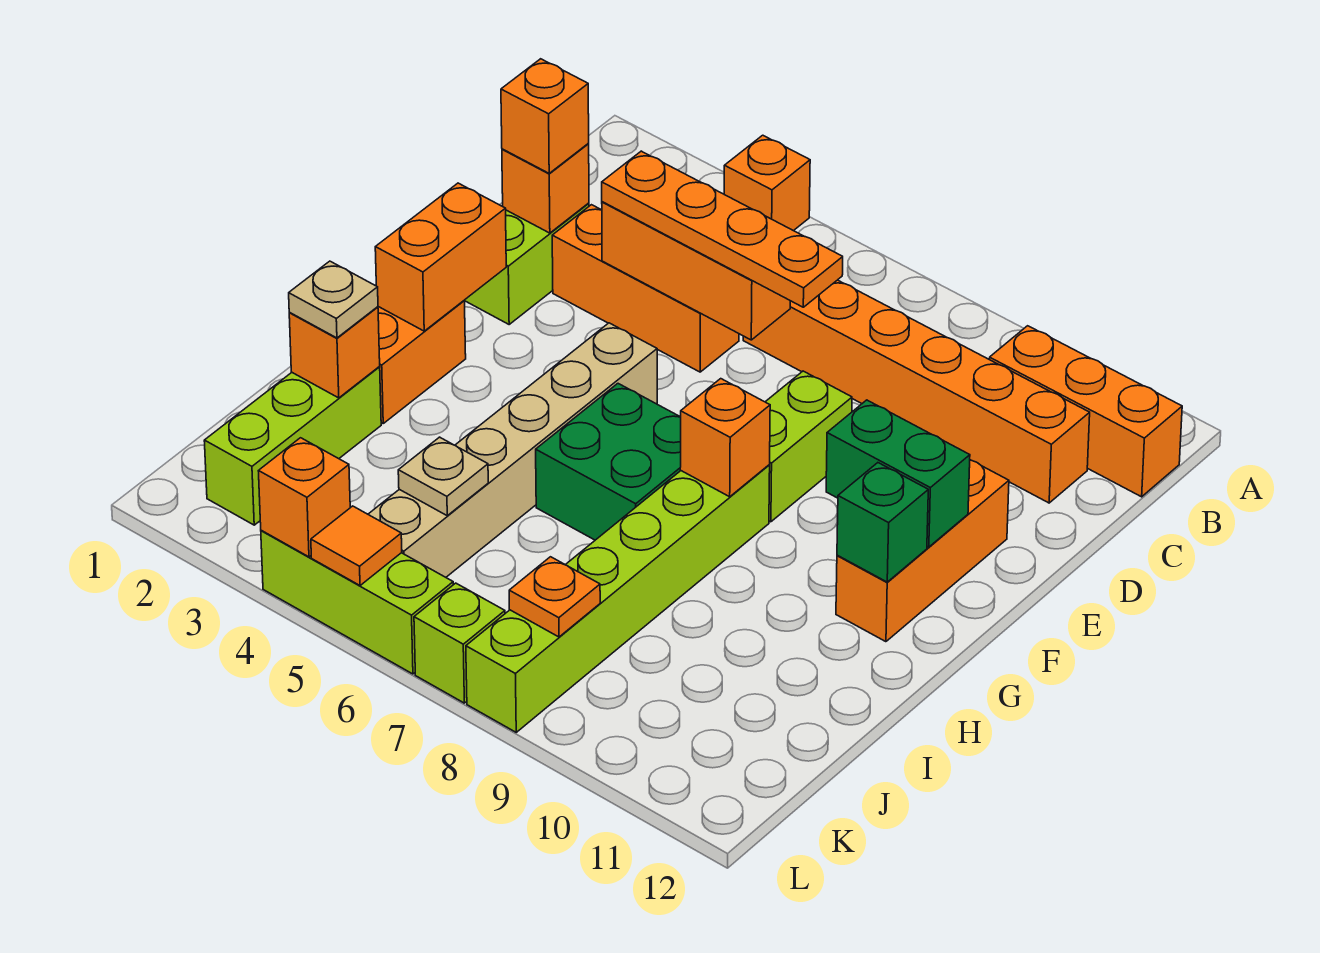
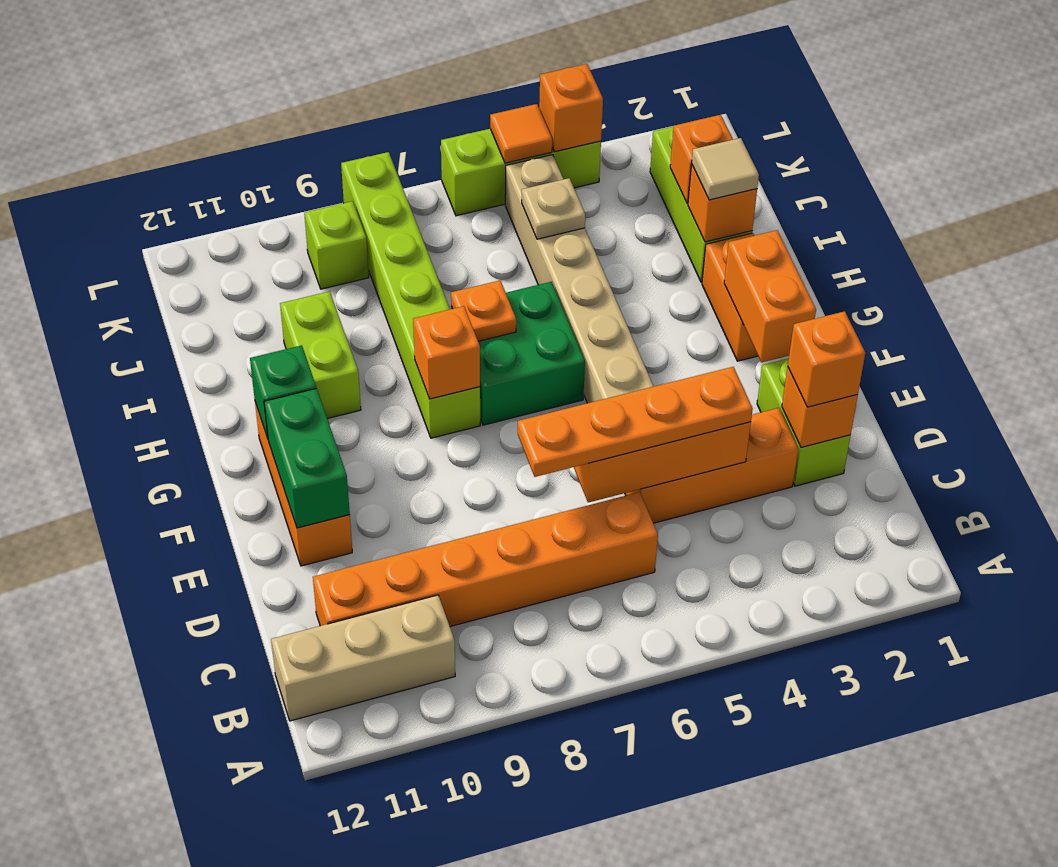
orange 1x1 brick [724,135,810,231] -> orange 1x1 brick moved to [670,115,733,203]
orange 1x3 brick [989,326,1182,497] -> tan 1x3 brick [271,595,455,721]
lime 1x2 brick [766,371,852,522] -> lime 1x2 brick moved to [280,291,361,419]
green 1x2 brick [826,400,970,547] -> green 1x2 brick turned to [264,388,350,528]
tan 1x1 plate [289,261,378,338] -> tan 1x1 tile [692,138,759,200]
orange 1x1 plate [509,557,600,637] -> orange 1x1 plate moved to [451,281,516,341]
lime 1x1 brick [414,583,505,703] -> lime 1x1 brick moved to [304,201,369,289]

